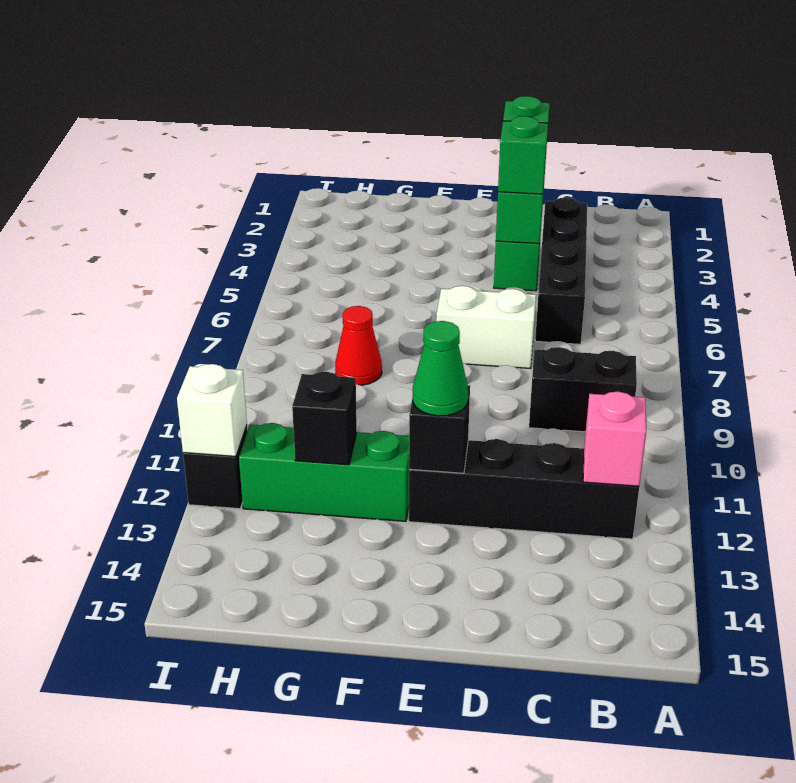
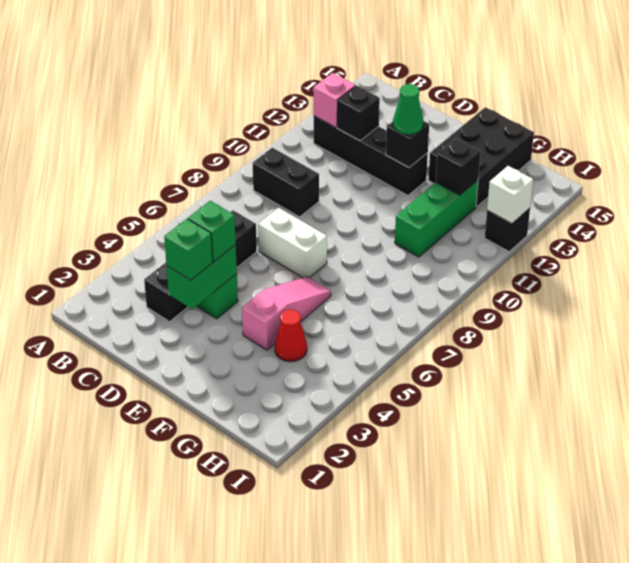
none -> black 1x1 brick [337,86,380,141]
none -> pink 1x3 slope [242,277,331,350]
green 1x3 brick [239,423,409,521] -> green 1x3 brick turned to [395,180,478,257]
none -> black 2x3 brick [428,107,534,207]
red 1x1 cone [335,306,382,385] -> red 1x1 cone moved to [275,310,307,362]

